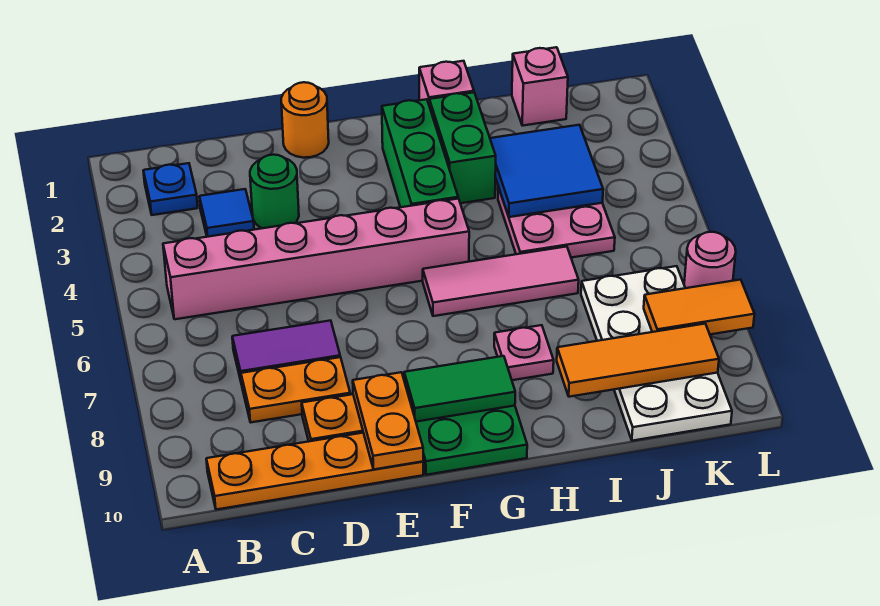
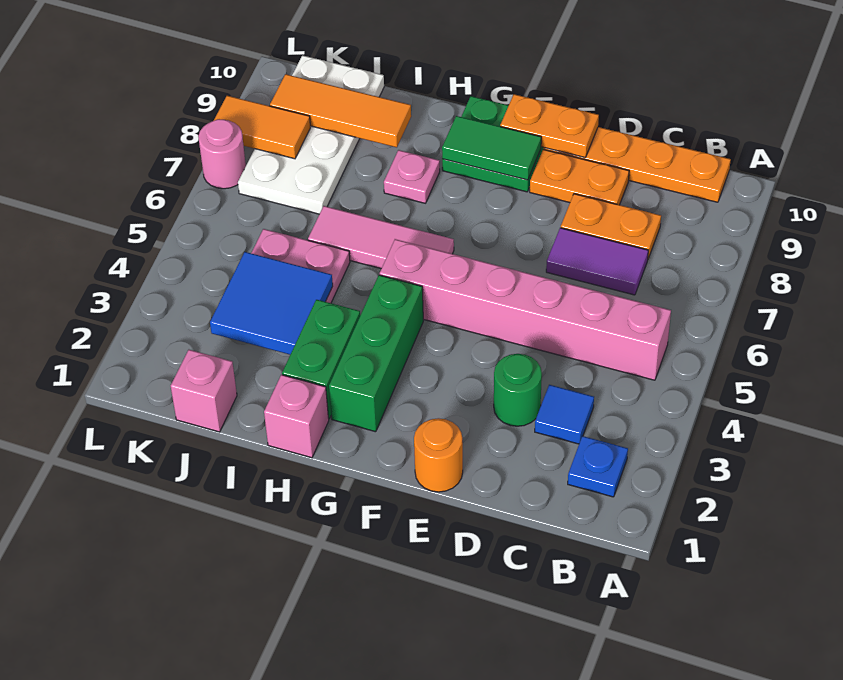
orange 1x2 plate [353,372,423,469] -> orange 1x2 plate turned to [500,94,599,158]

